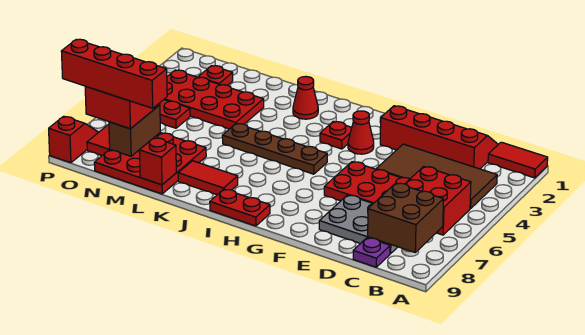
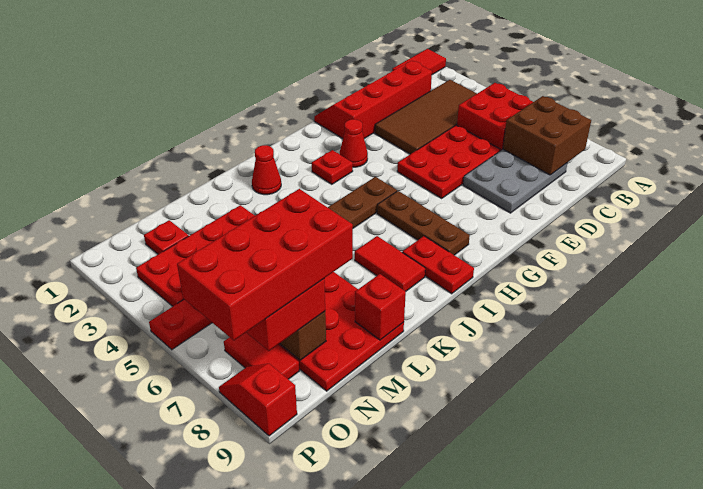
purple 1x1 plate [353,238,390,267] -> none
none -> brown 1x3 plate [377,191,470,255]
red 1x2 plate [210,189,270,226] -> red 1x2 plate turned to [402,236,474,294]
red 1x2 tile [178,161,238,195] -> red 1x2 tile turned to [355,236,425,292]
red 1x4 brick [61,39,167,108] -> red 2x4 brick [177,189,353,340]

